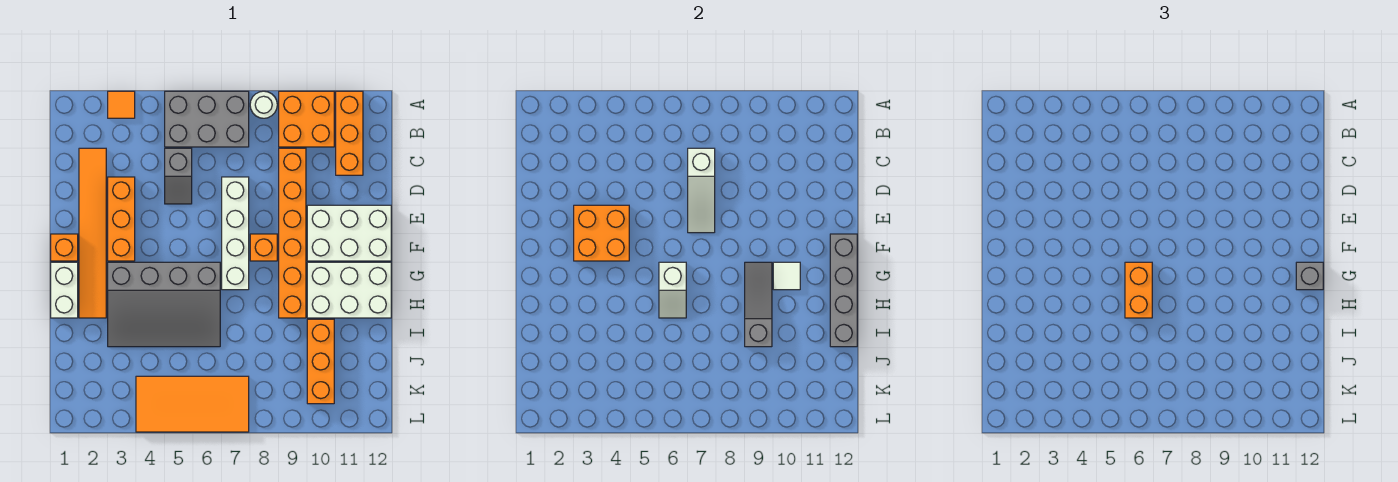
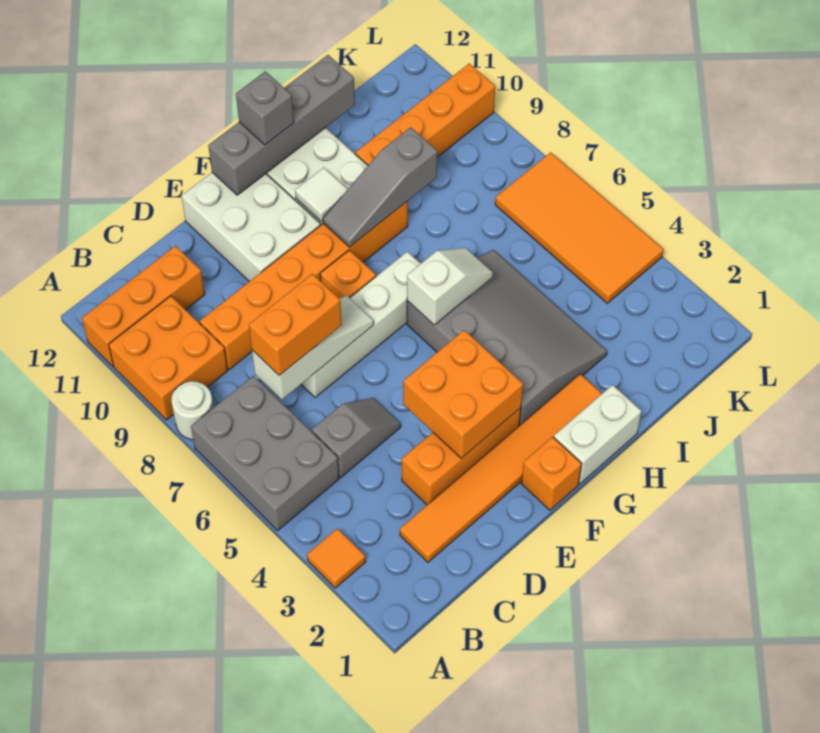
orange 1x2 brick [1125,262,1152,318] -> orange 1x2 brick moved to [249,274,342,375]
orange 1x3 brick [307,319,334,404] -> orange 1x4 brick [355,63,495,165]

